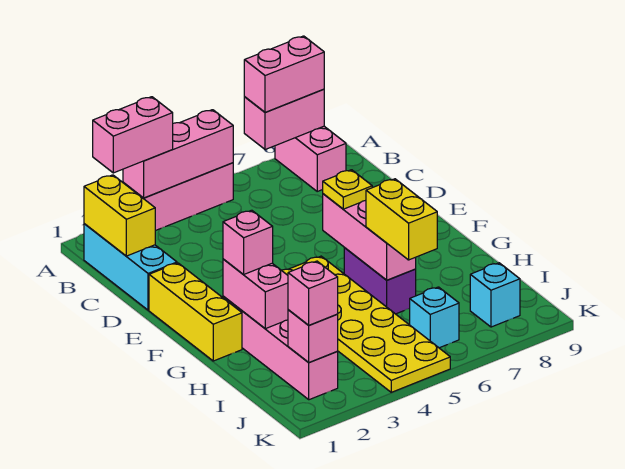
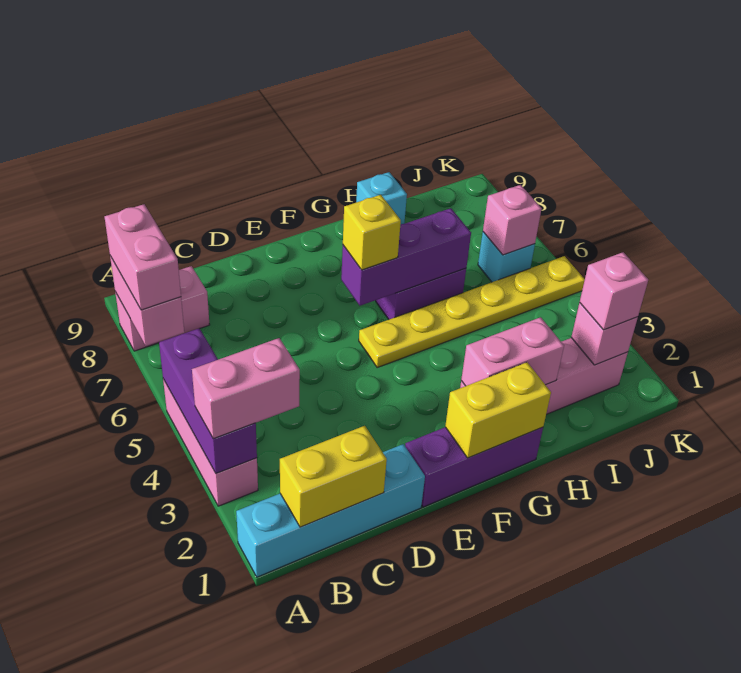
pink 1x2 brick [93,97,173,173] -> pink 1x2 brick turned to [192,338,300,439]
pink 1x3 brick [123,110,233,198] -> purple 1x3 brick [159,328,257,474]
cyan 1x3 brick [84,224,177,310] -> cyan 1x4 brick [236,444,425,577]
yellow 1x3 brick [149,263,242,361] -> purple 1x3 brick [405,427,543,507]
yellow 2x6 plate [281,256,450,392] -> yellow 1x6 plate [359,256,585,367]
pink 1x3 brick [323,194,416,280] -> purple 1x3 brick [341,208,471,306]
yellow 1x1 plate [323,170,372,209] -> yellow 1x1 brick [343,195,401,270]
pink 1x1 brick [223,210,273,275] -> pink 1x1 brick moved to [483,185,542,255]
yellow 1x2 brick [366,179,437,260] -> yellow 1x2 brick moved to [445,362,551,458]
cyan 1x1 brick [470,263,520,327] -> cyan 1x1 brick moved to [356,172,407,225]

